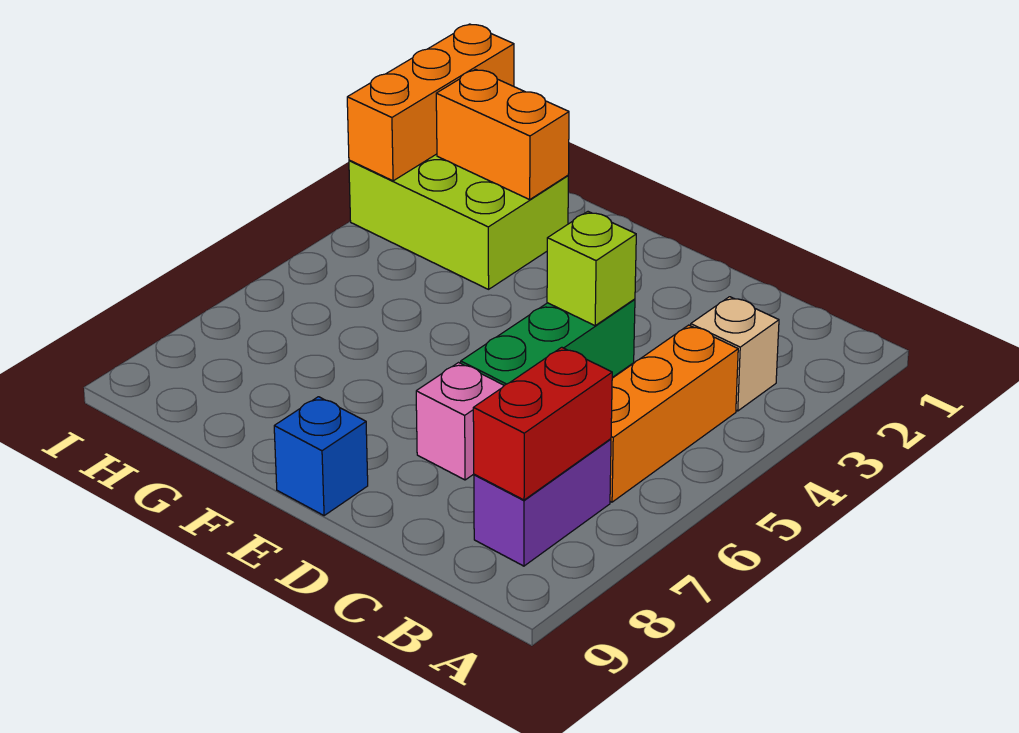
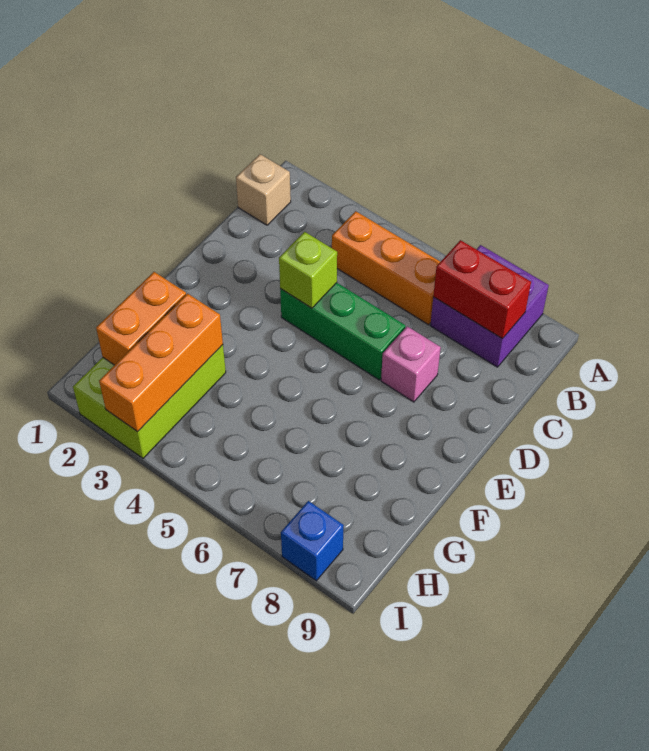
tan 1x1 brick [691,297,779,411] -> tan 1x1 brick moved to [236,154,291,225]
purple 1x2 brick [474,439,611,566] -> purple 2x2 brick [430,245,549,367]
blue 1x1 brick [274,397,368,516] -> blue 1x1 brick moved to [281,501,344,581]
orange 1x3 brick [347,24,514,181] -> orange 1x3 brick turned to [99,294,223,432]

